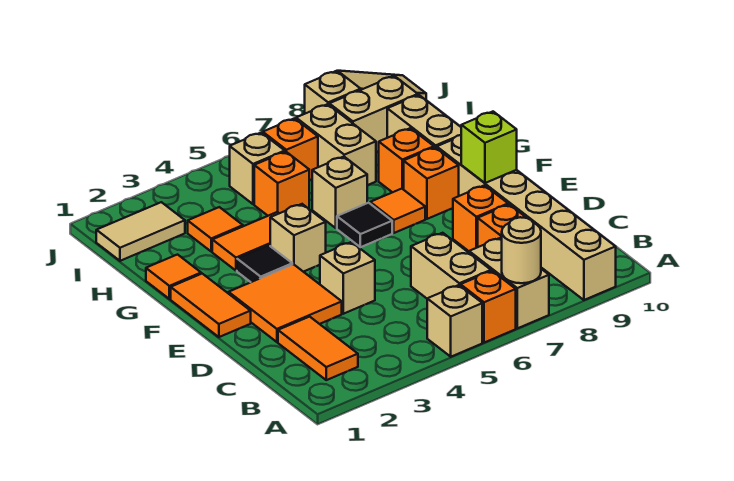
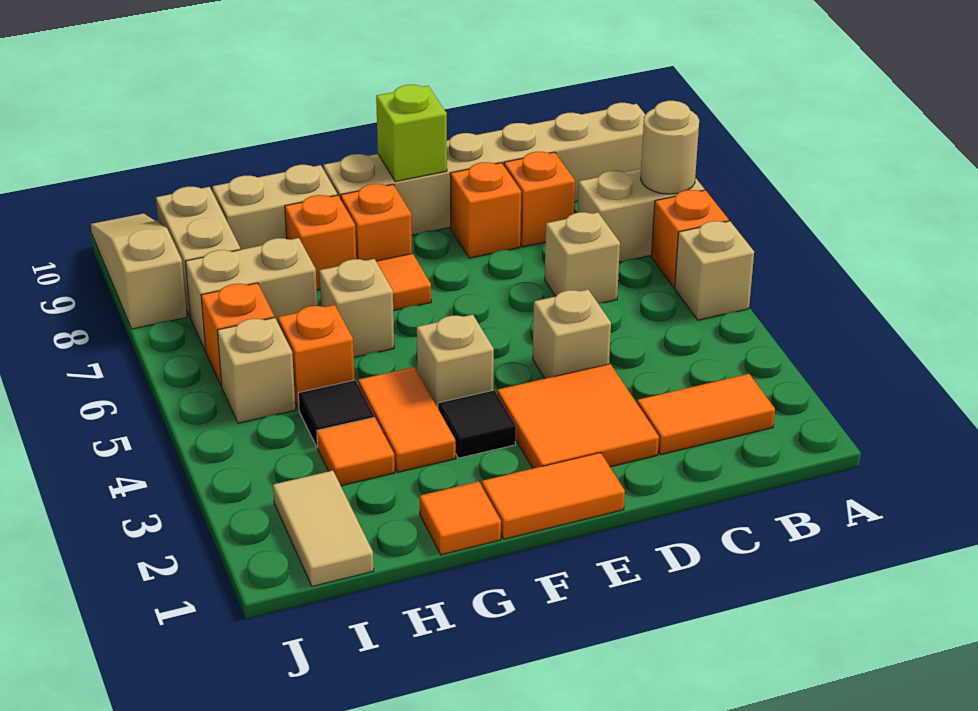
tan 1x2 brick [411,233,491,299] -> tan 1x1 brick [545,212,620,303]
black 1x1 tile [337,203,392,247] -> black 1x1 tile moved to [298,380,374,448]

